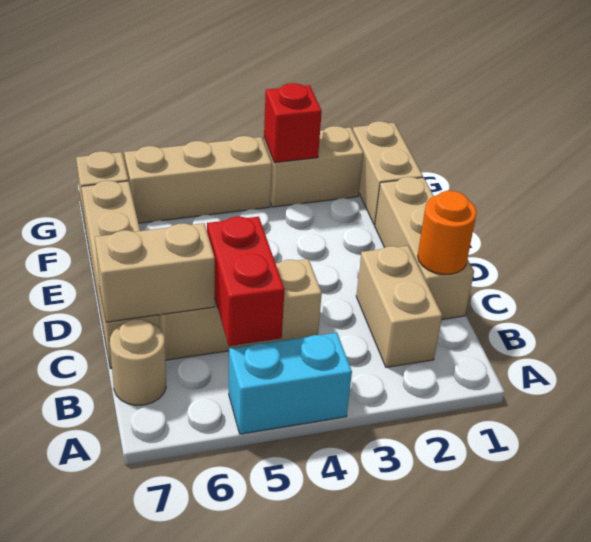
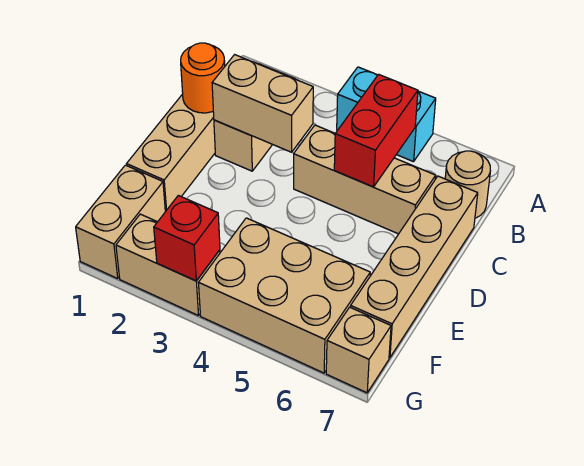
tan 1x2 brick [95,223,215,322] -> tan 1x2 brick moved to [212,55,313,152]
tan 1x3 brick [124,136,272,223] -> tan 2x3 brick [198,218,370,373]

